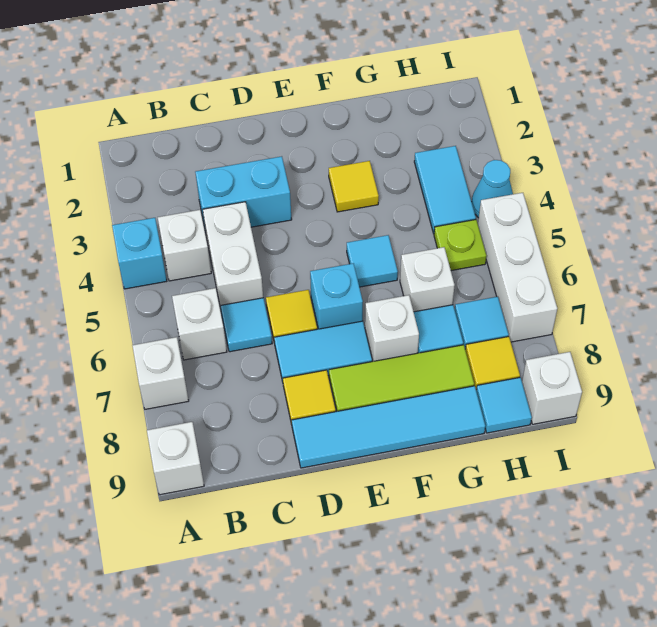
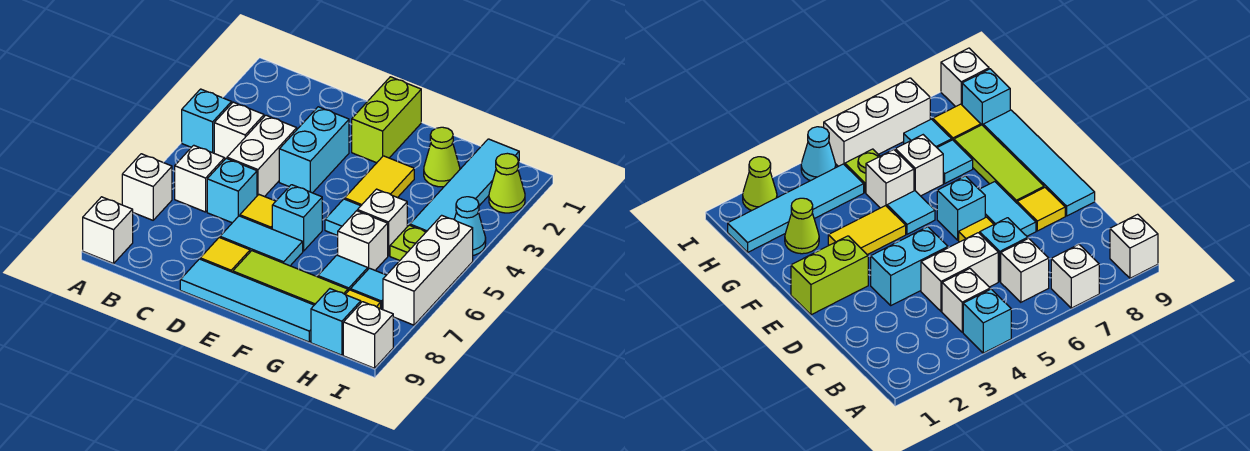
cyan 1x2 brick [195,156,292,232] -> cyan 1x2 brick turned to [279,107,349,193]
cyan 1x1 tile [221,298,272,352] -> cyan 1x1 brick [207,158,257,223]
none -> lime 1x2 brick [352,77,421,163]
yellow 1x1 tile [329,161,379,212] -> yellow 1x2 tile [345,156,414,206]
white 1x1 brick [365,295,419,361] -> white 1x1 brick moved to [357,189,407,256]
none -> lime 1x1 cone [424,127,460,187]
cyan 1x2 tile [414,146,476,234] -> cyan 1x4 tile [410,139,519,232]
cyan 1x1 tile [476,377,532,433] -> cyan 1x1 brick [311,289,361,355]
none -> lime 1x1 cone [489,153,525,213]

